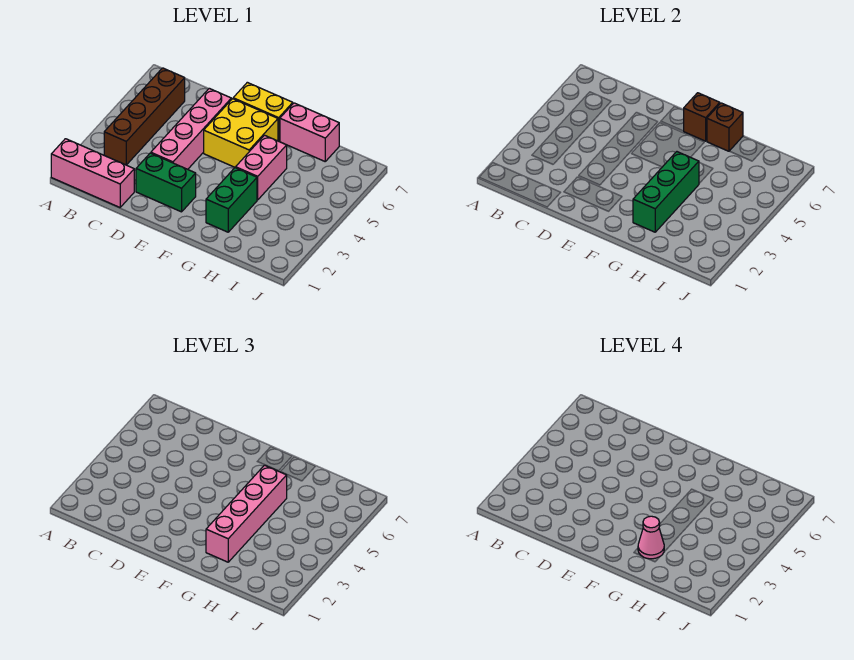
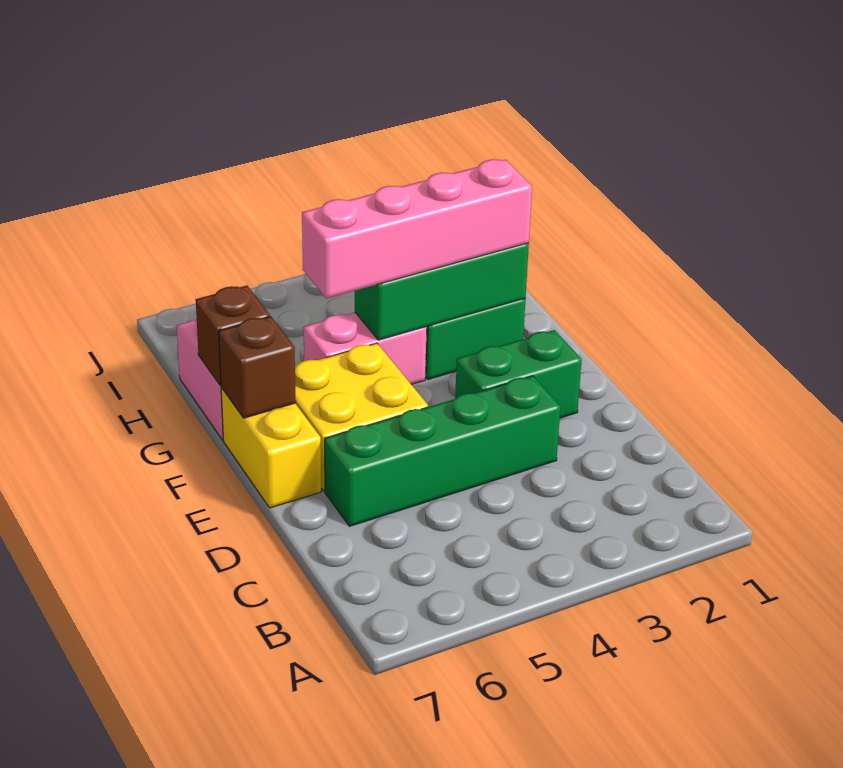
pink 1x3 brick [51,139,134,207] -> none
brown 1x4 brick [104,68,185,165] -> none
green 1x2 brick [136,153,196,212] -> green 1x2 brick turned to [455,330,582,418]
pink 1x4 brick [151,88,231,169] -> green 1x4 brick [325,376,560,526]
pink 1x1 cone [638,516,664,559] -> none

